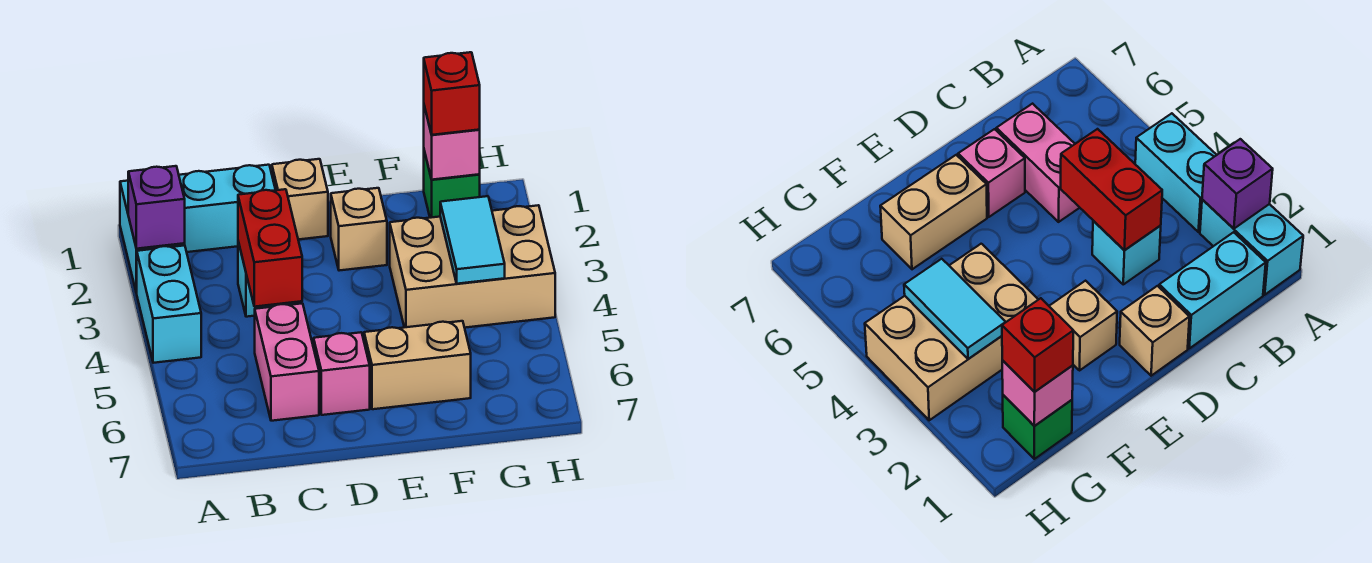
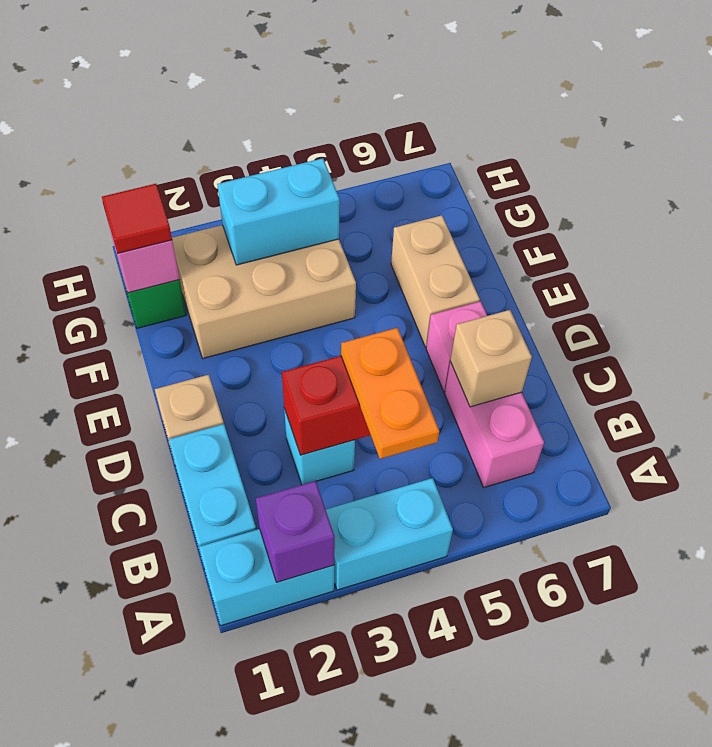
none -> orange 1x2 plate [341,328,439,459]
pink 1x2 brick [255,303,319,421] -> pink 1x2 brick turned to [445,362,544,487]
tan 1x1 brick [331,188,387,271] -> tan 1x1 brick moved to [450,310,532,407]
tan 2x3 brick [390,205,555,328] -> tan 2x3 brick turned to [172,225,356,358]
red 1x1 brick [424,52,480,135] -> red 1x1 tile [102,184,172,254]
cyan 1x2 tile [440,196,505,284] -> cyan 1x2 brick [217,158,340,265]

